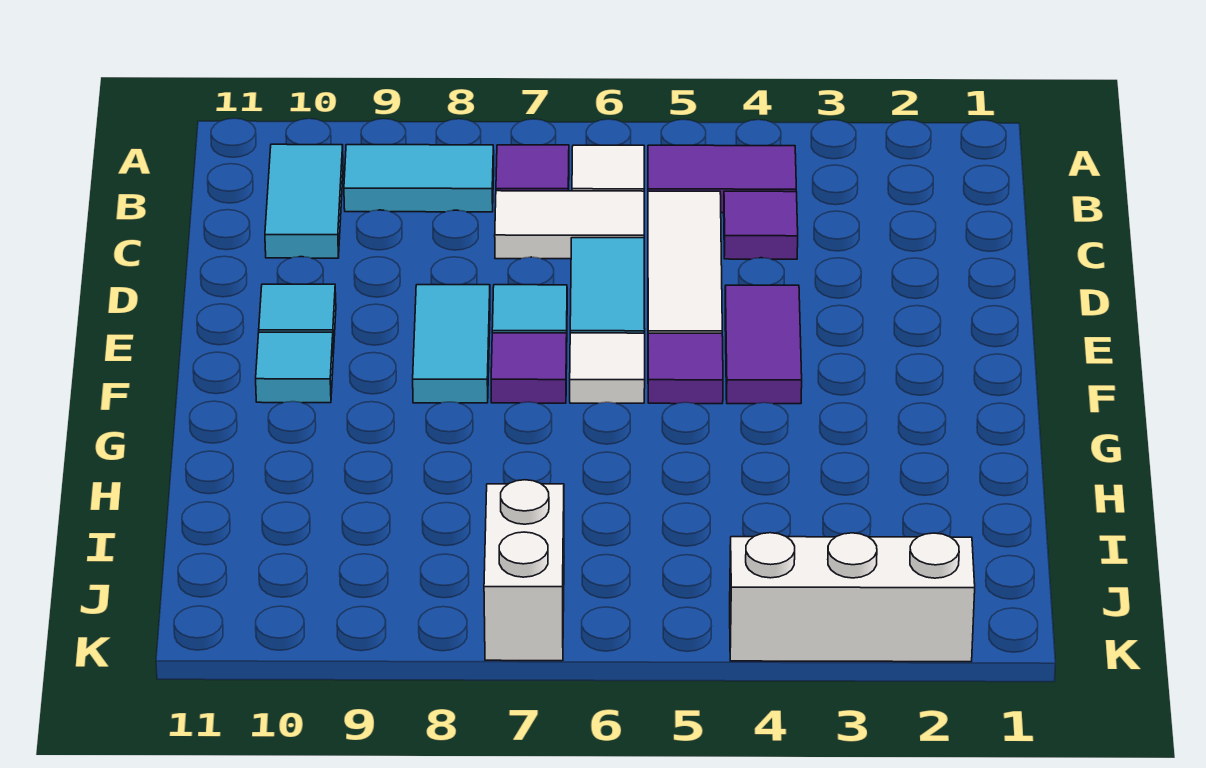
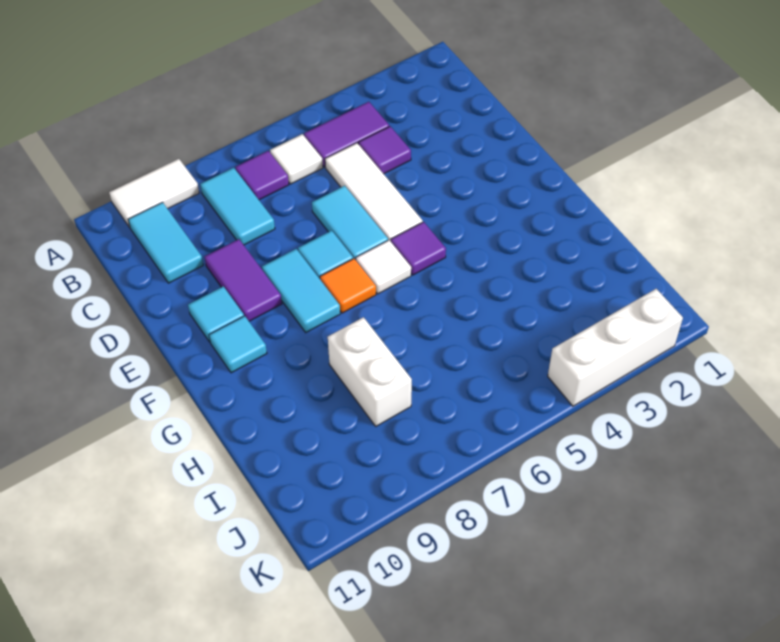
cyan 1x2 tile [344,145,494,212] -> cyan 1x2 tile turned to [200,168,275,245]
white 1x2 tile [495,191,644,259] -> white 1x2 tile moved to [109,159,199,227]
purple 1x2 tile [725,285,802,404] -> purple 1x2 tile moved to [205,239,282,321]
purple 1x1 tile [491,333,567,403] -> orange 1x1 tile [320,259,376,313]
white 1x2 brick [484,480,564,661] -> white 1x2 brick moved to [328,317,412,426]

